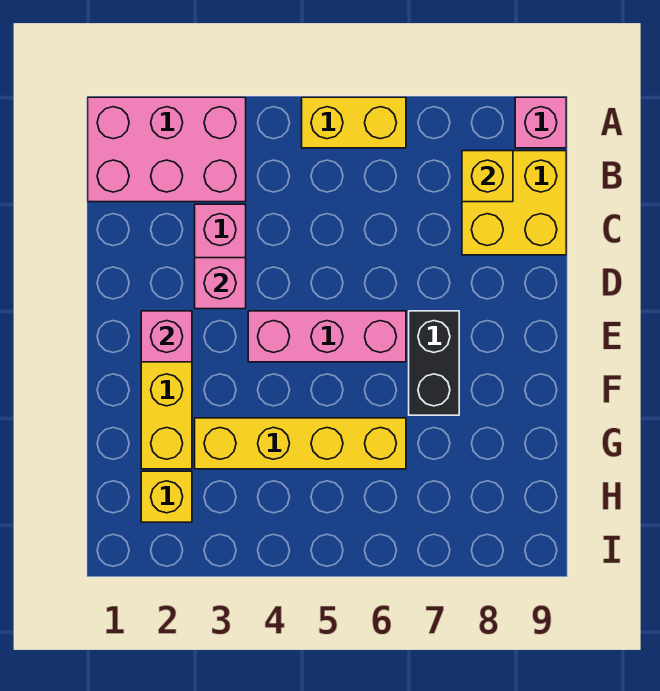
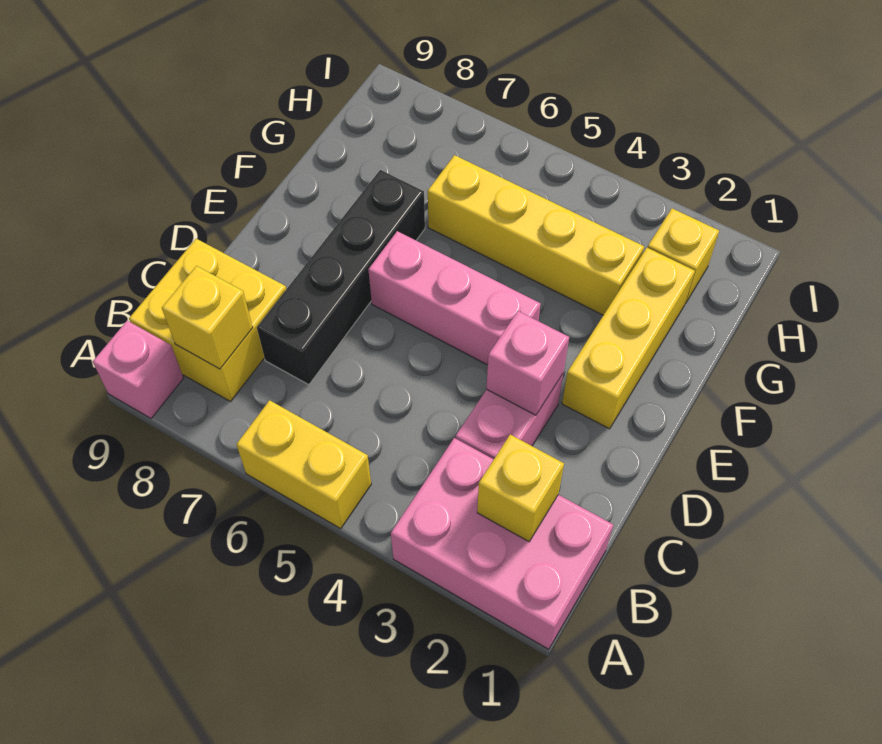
none -> yellow 1x1 brick [477,434,564,542]
pink 1x1 brick [141,311,192,362] -> none
black 1x2 brick [409,311,459,415] -> black 1x4 brick [257,170,425,385]

